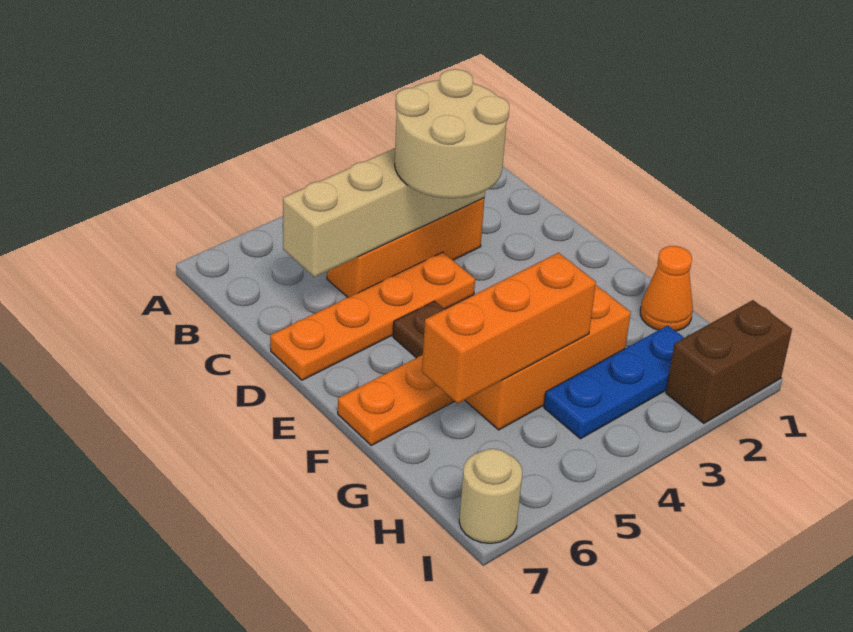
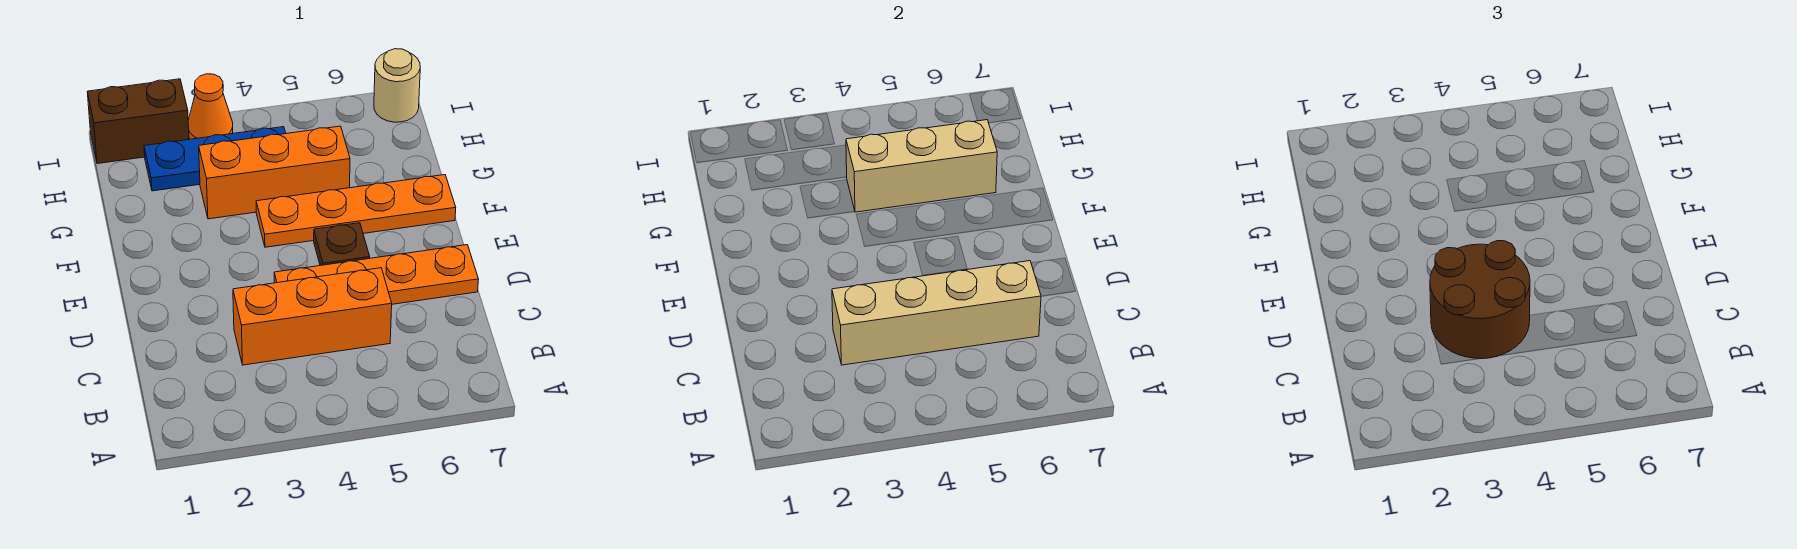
tan 2x2 round brick [395,69,509,198] -> brown 2x2 round brick [1430,241,1530,359]
orange 1x1 cone [640,246,693,331] -> orange 1x1 cone moved to [188,74,233,139]
orange 1x3 brick [422,253,596,404] -> tan 1x3 brick [846,120,997,212]

